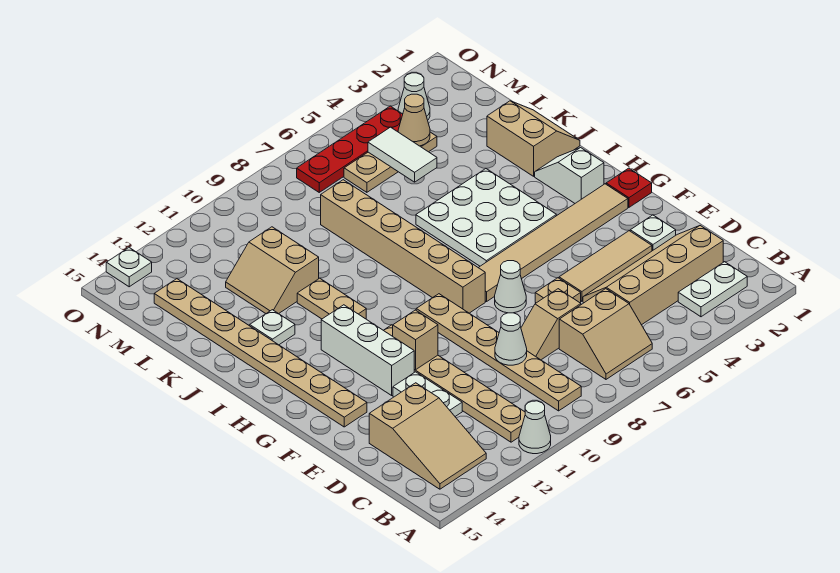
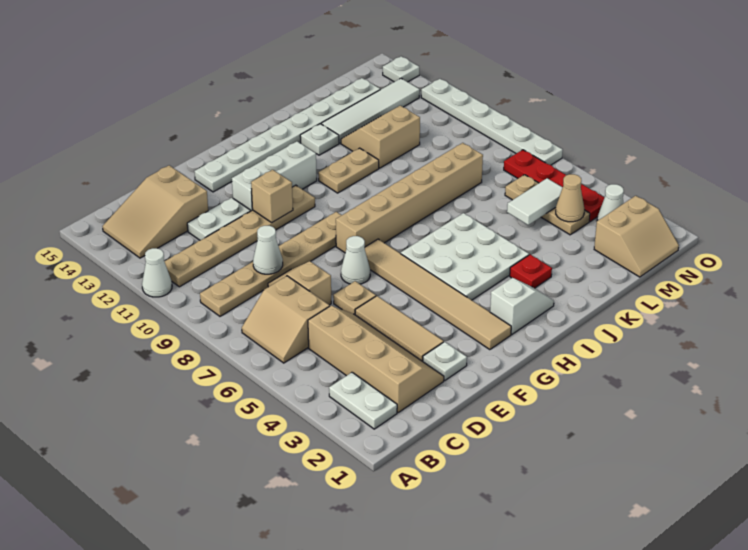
tan 1x8 plate [154,279,367,427] -> white 1x8 plate [194,78,380,192]
red 1x1 plate [606,168,652,207] -> red 1x1 plate moved to [510,255,552,288]
tan 2x2 slope [487,101,580,176] -> tan 2x2 slope moved to [594,196,679,277]
none -> white 1x4 tile [321,78,420,143]
none -> white 1x6 plate [421,79,563,165]

